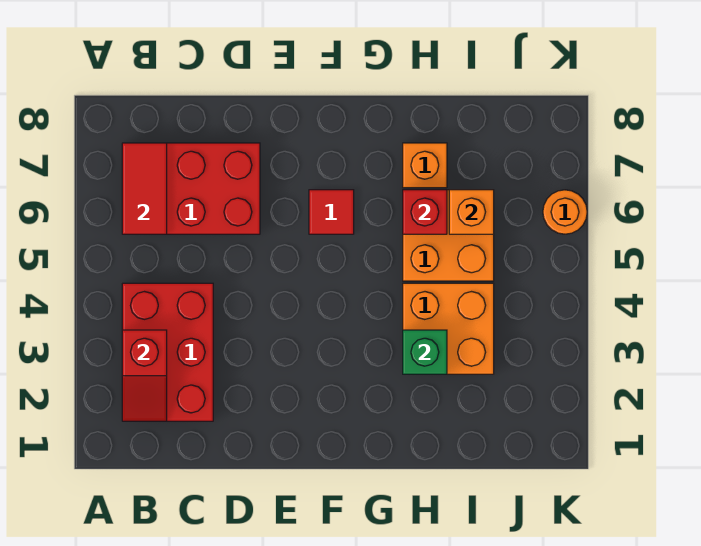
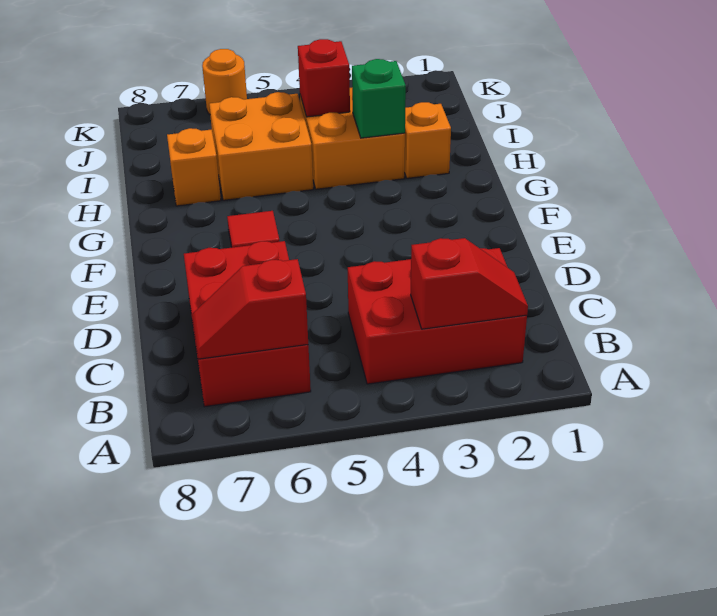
red 1x2 tile [122,143,167,234] -> red 1x2 slope [192,259,308,359]
red 1x1 brick [403,190,447,234] -> red 1x1 brick moved to [298,39,350,117]
orange 1x1 brick [449,190,494,234] -> orange 1x1 brick moved to [404,102,451,178]

